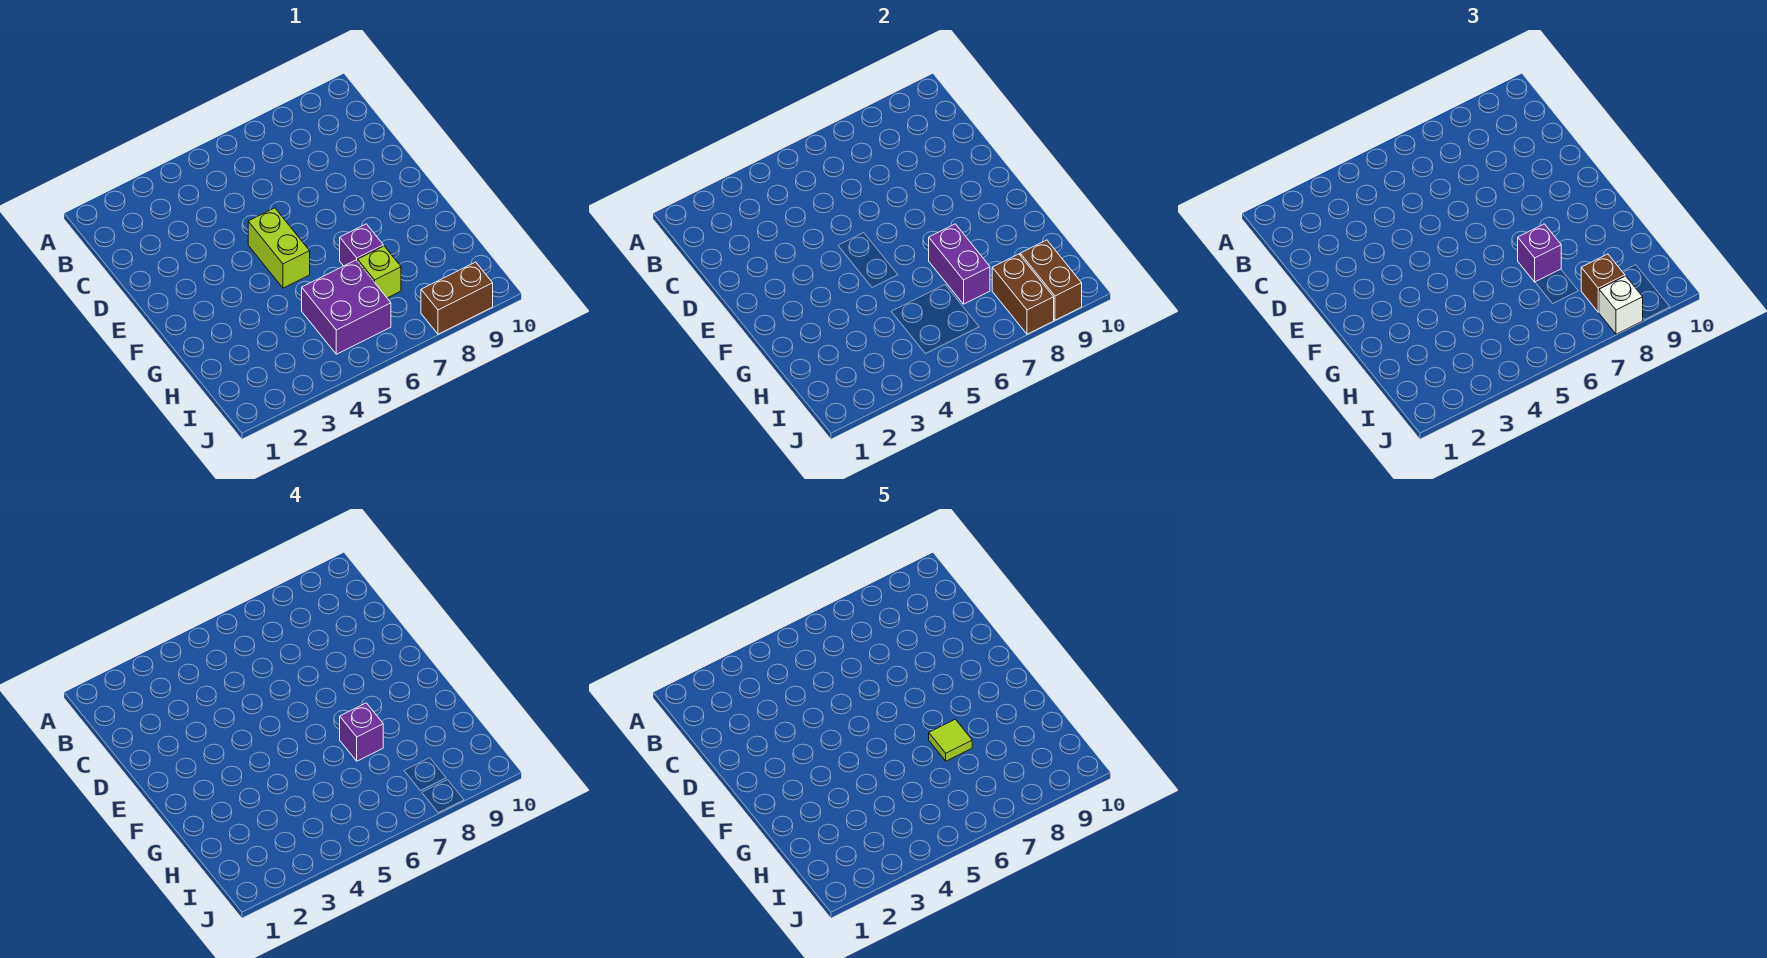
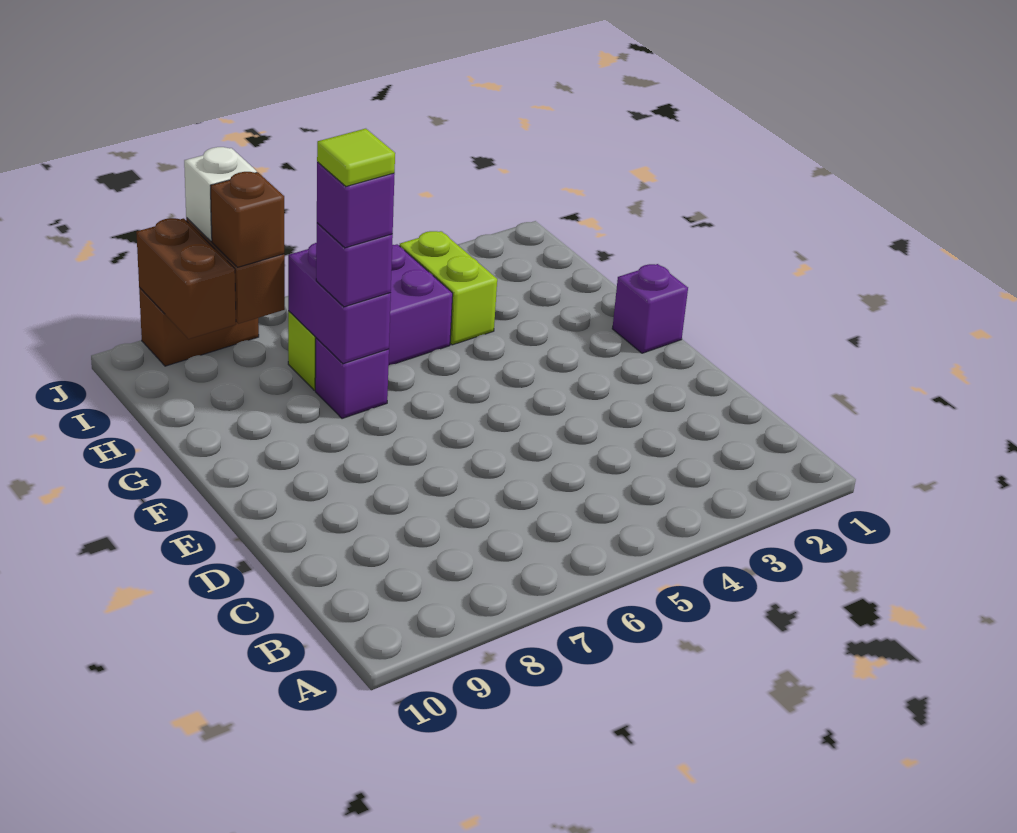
lime 1x2 brick [248,208,310,288] -> lime 1x2 brick moved to [399,231,497,345]
none -> purple 1x1 brick [612,264,688,353]

